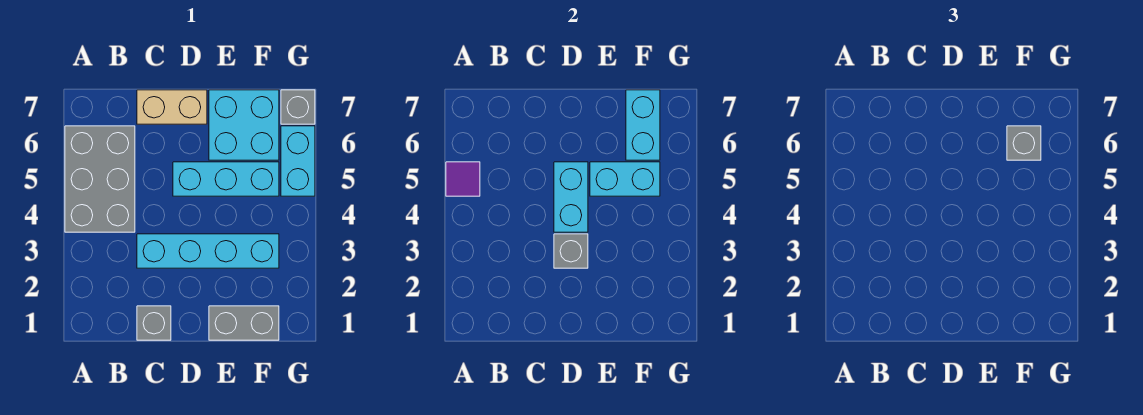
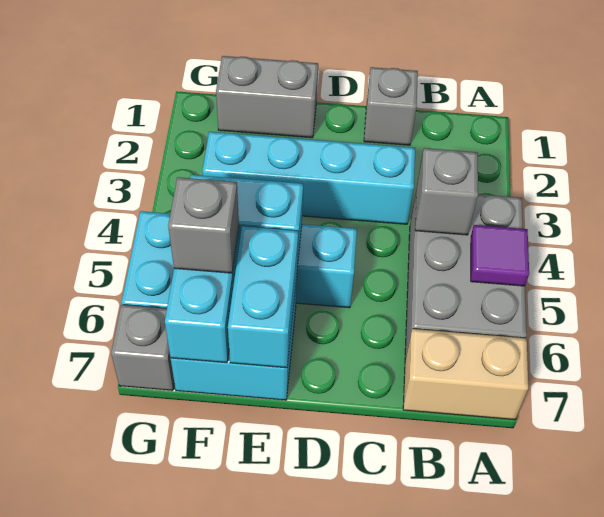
tan 1x2 brick [137,90,207,124] -> tan 1x2 brick moved to [403,329,528,420]
grey 1x1 brick [554,234,588,268] -> grey 1x1 brick moved to [415,148,478,235]
cyan 1x2 brick [554,162,588,232] -> cyan 1x2 brick moved to [228,226,298,368]

